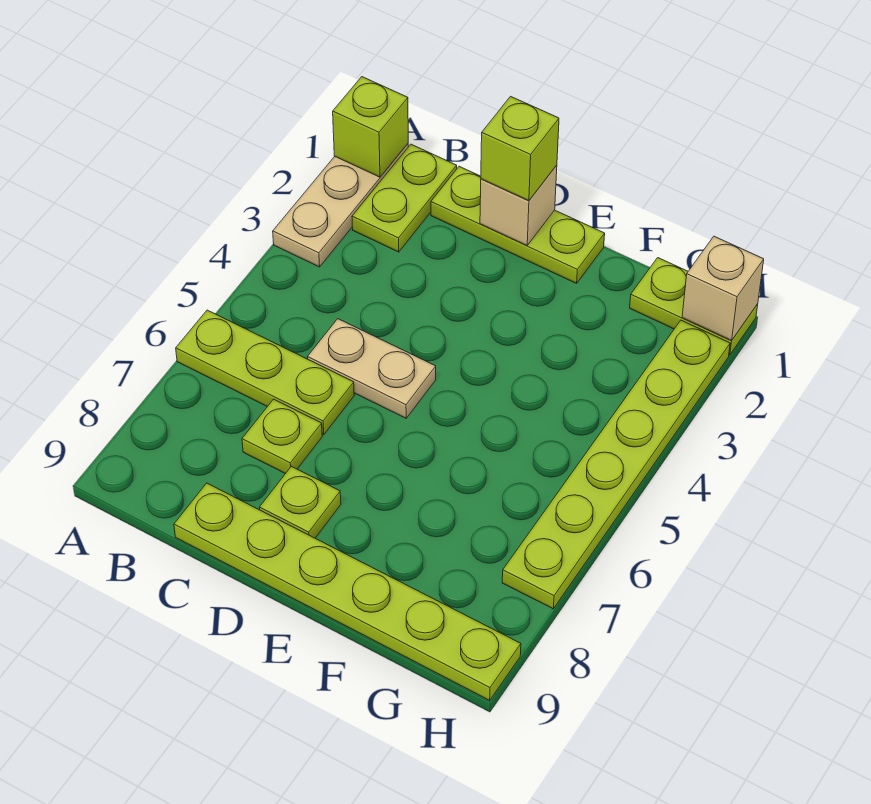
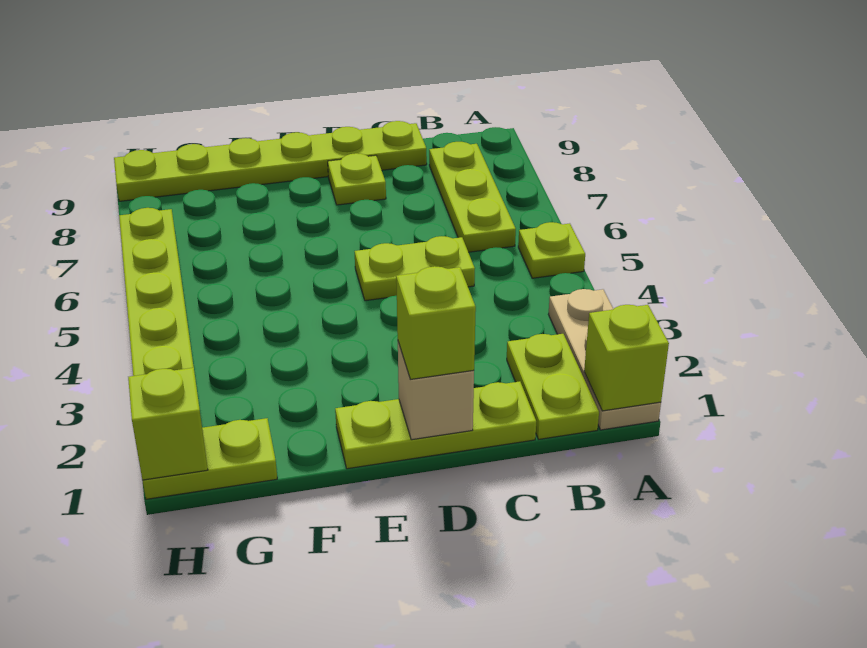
lime 1x3 plate [176,310,354,434] -> lime 1x3 plate turned to [429,142,516,252]
tan 1x2 plate [307,319,436,418] -> lime 1x2 plate [355,236,475,301]
lime 1x1 plate [242,399,322,474] -> lime 1x1 plate moved to [518,222,585,278]
tan 1x1 brick [682,236,764,340] -> lime 1x1 brick [128,368,208,480]

